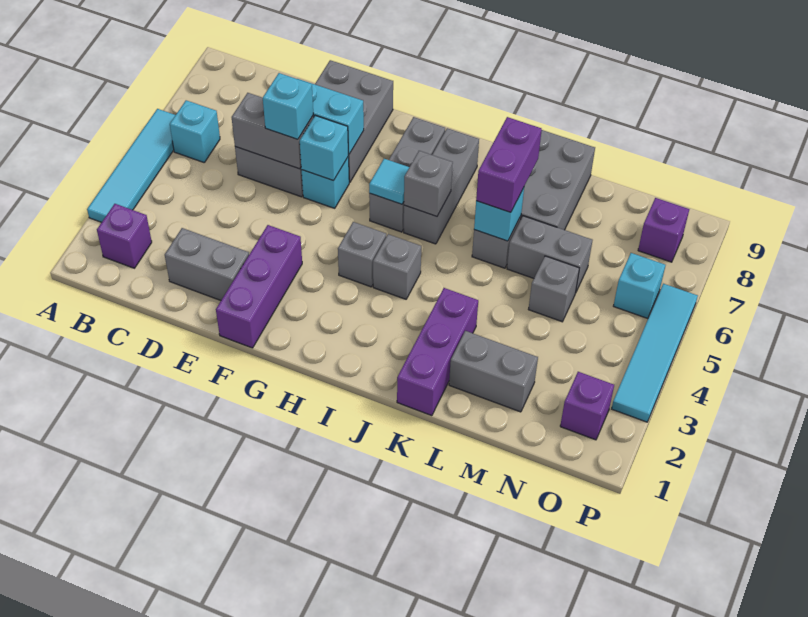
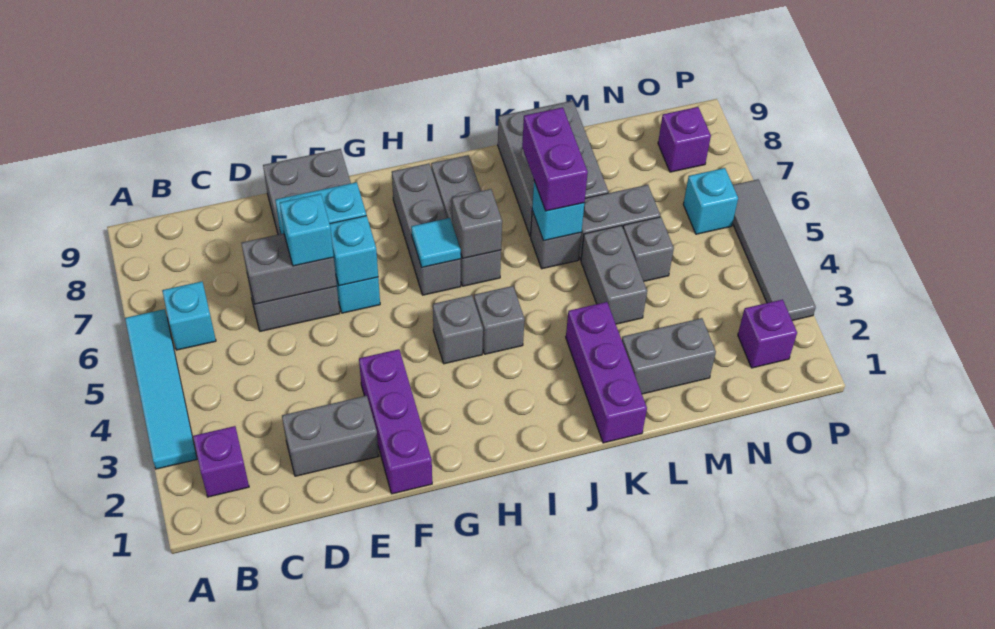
none -> grey 1x2 brick [581,226,647,324]
cyan 1x4 tile [612,284,698,422] -> grey 1x4 tile [733,179,816,321]

